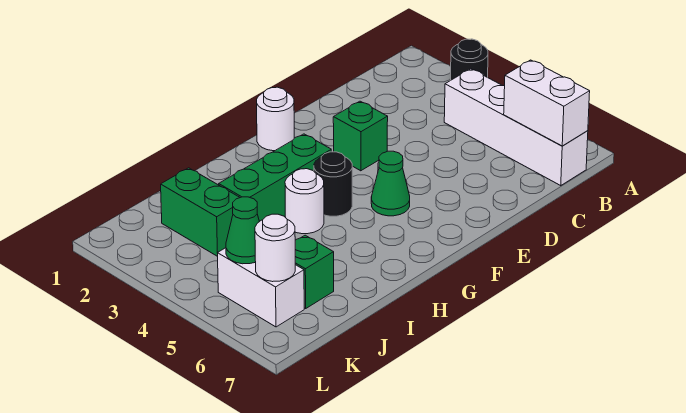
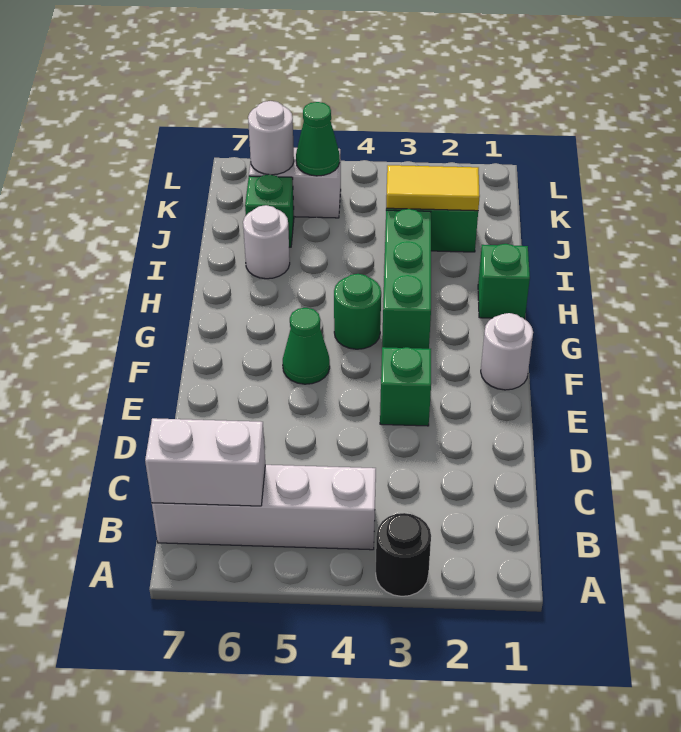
black 1x1 round brick [314,152,352,216] -> green 1x1 round brick [334,274,381,349]
none -> green 1x1 brick [478,244,530,319]
white 1x1 round brick [285,169,324,234] -> white 1x1 round brick moved to [243,205,290,279]
none -> yellow 1x2 tile [386,165,480,211]

